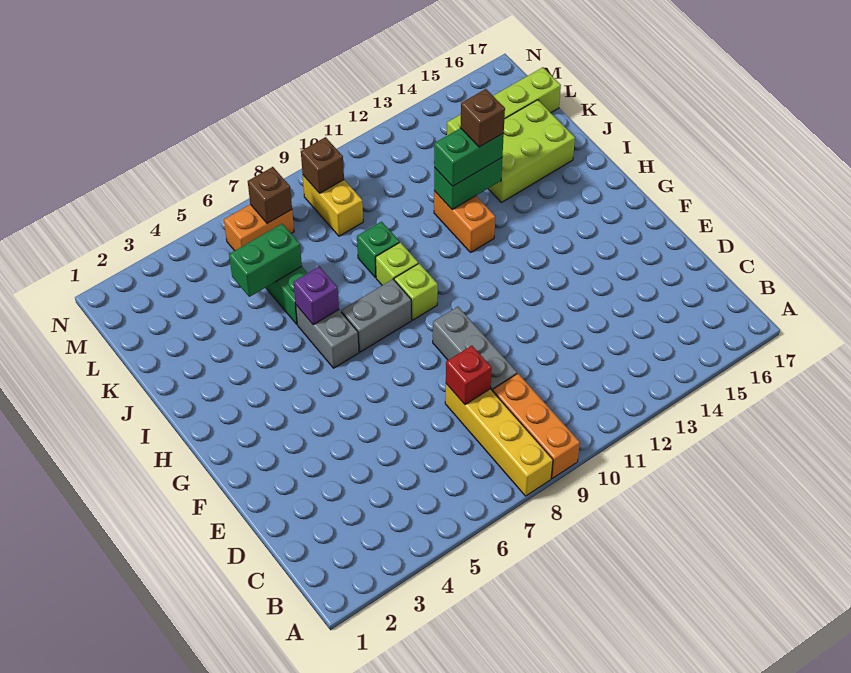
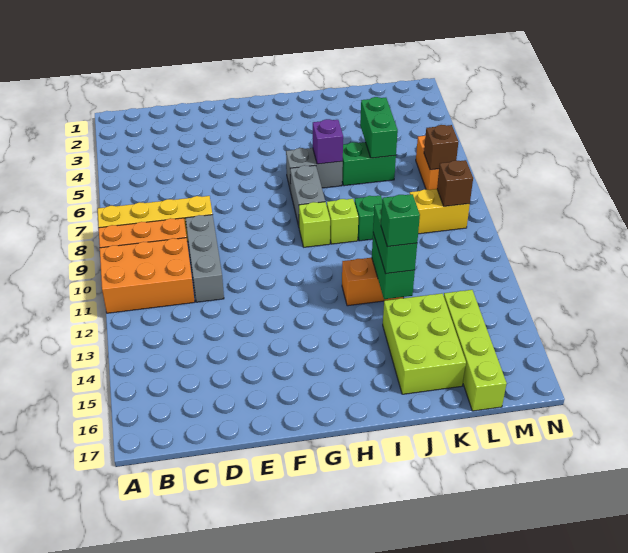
none -> orange 2x3 brick [100,238,195,313]
red 1x1 brick [446,346,492,405] -> none
grey 1x3 brick [433,307,517,391] -> grey 1x3 brick turned to [185,215,224,302]
brown 1x1 brick [460,89,505,147] -> green 1x1 brick [381,194,420,247]

